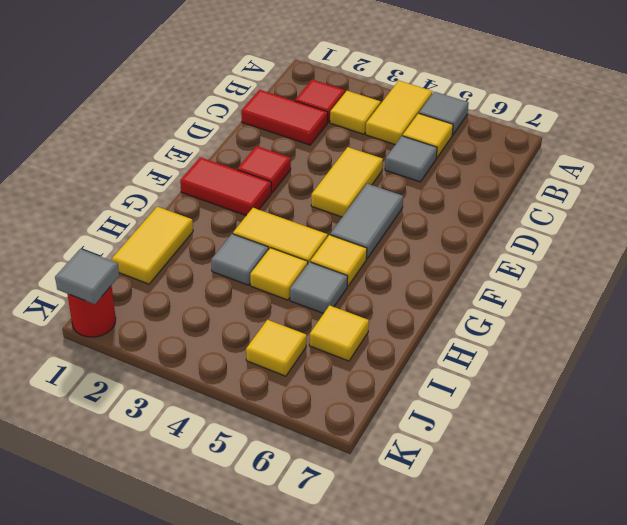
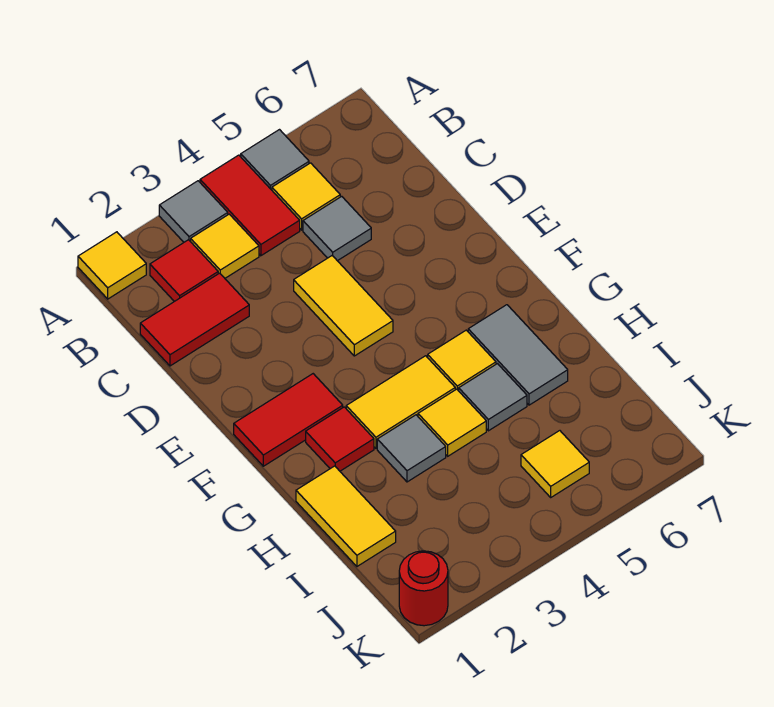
yellow 1x2 tile [366,81,433,145] -> red 1x2 tile [200,155,300,256]
red 1x1 tile [237,146,291,192] -> red 1x1 tile moved to [306,407,374,471]
grey 1x2 tile [330,184,403,259] -> grey 1x2 tile moved to [468,305,568,405]
yellow 1x1 tile [309,305,369,361] -> yellow 1x1 tile moved to [78,232,146,299]
grey 1x1 tile [55,249,119,304] -> grey 1x1 tile moved to [159,181,228,242]

